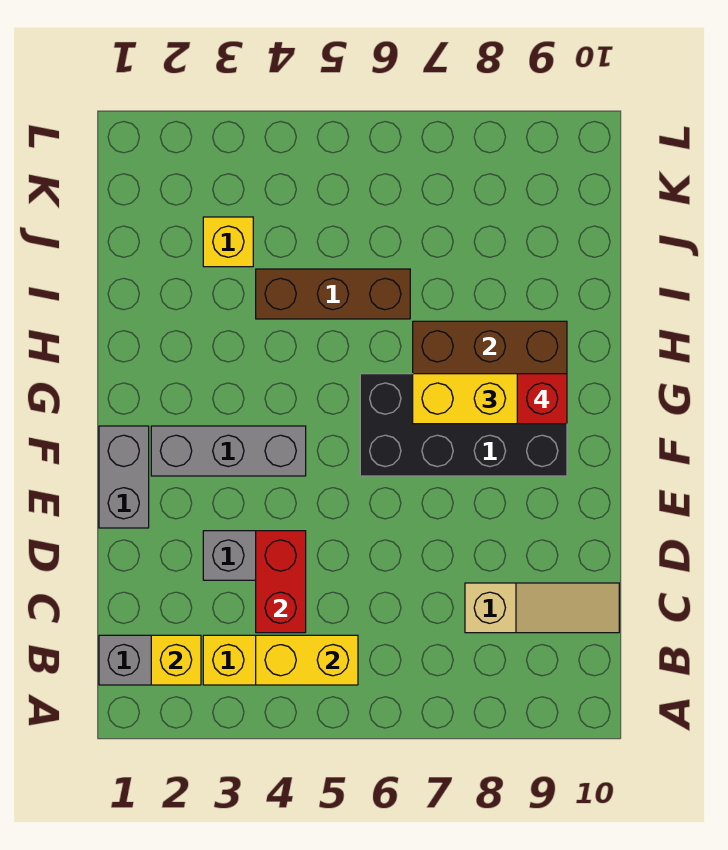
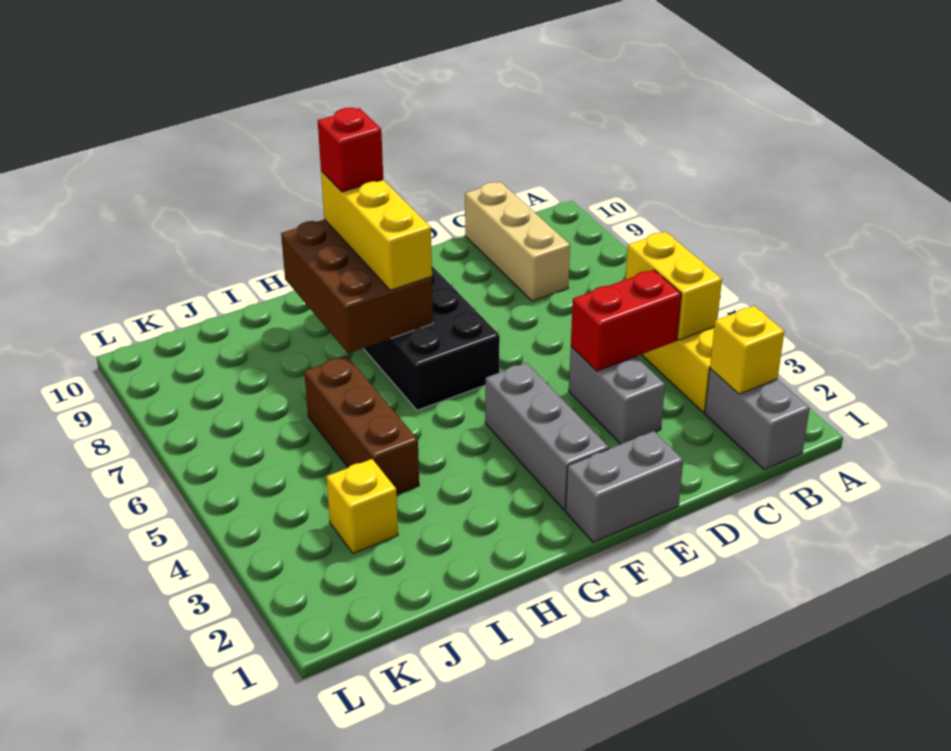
tan 1x3 slope [465,583,619,633] -> tan 1x3 brick [465,182,570,301]

